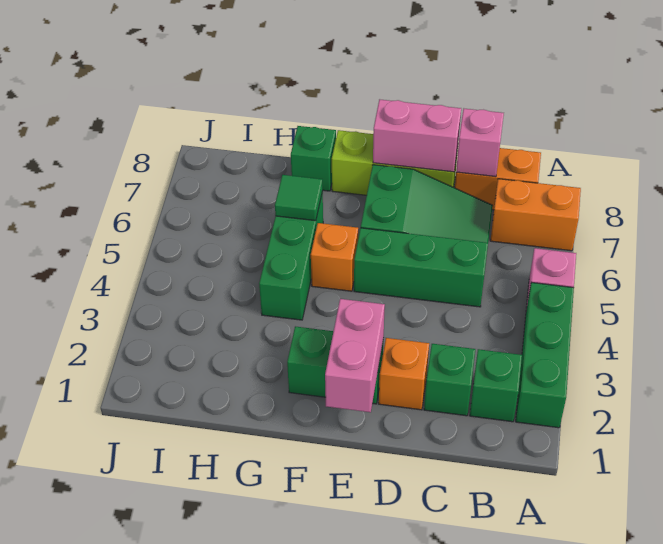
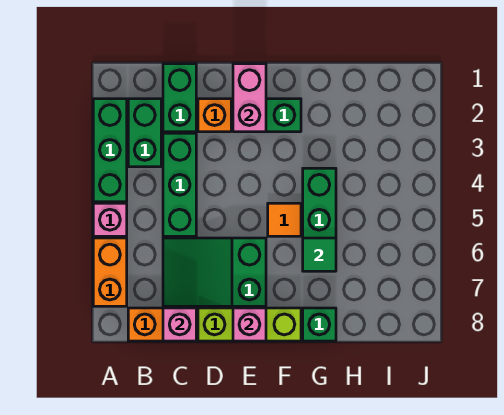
orange 1x2 brick [490,179,581,251] -> orange 1x2 brick turned to [93,238,127,306]
green 1x1 brick [470,349,522,422] -> green 1x2 brick [128,99,161,167]
green 1x1 brick [424,344,475,416] -> green 1x2 brick [163,64,196,132]
green 1x3 brick [354,228,488,307] -> green 1x3 brick turned to [163,133,196,236]
pink 1x2 brick [373,99,461,172] -> pink 1x1 brick [233,308,266,341]
orange 1x1 brick [311,223,358,291] -> orange 1x1 tile [268,203,301,236]

